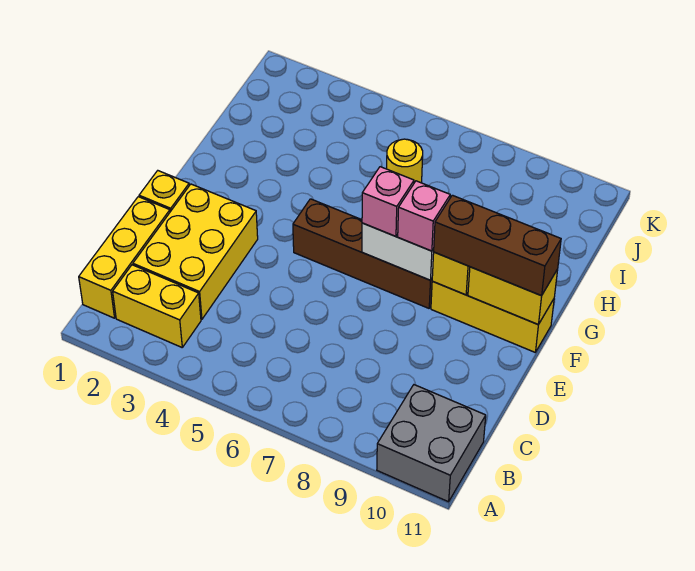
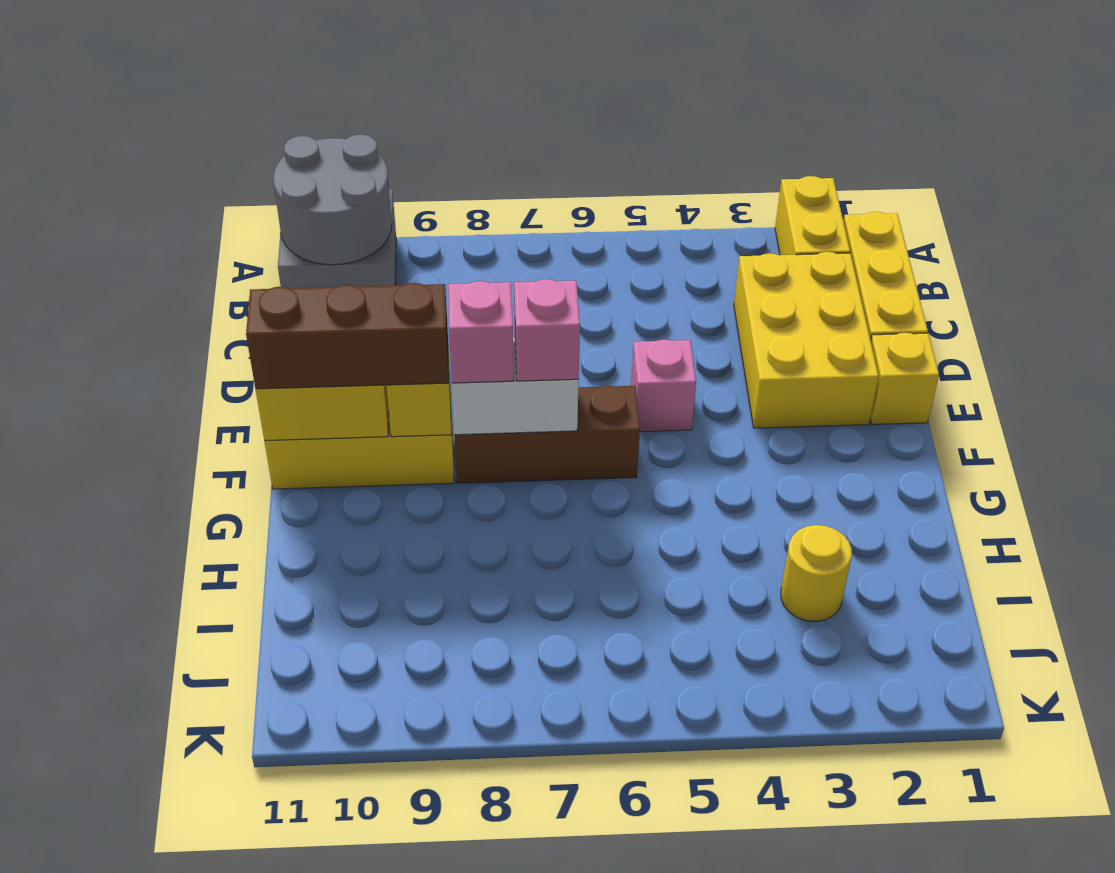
none -> grey 2x2 round brick [273,135,392,265]
yellow 1x2 brick [113,265,201,347] -> yellow 1x2 brick turned to [775,176,850,255]
none -> pink 1x1 brick [631,340,696,432]
brown 1x4 brick [293,199,432,308] -> brown 1x3 brick [454,386,640,483]
yellow 1x1 round brick [387,139,423,183] -> yellow 1x1 round brick moved to [781,525,852,622]

